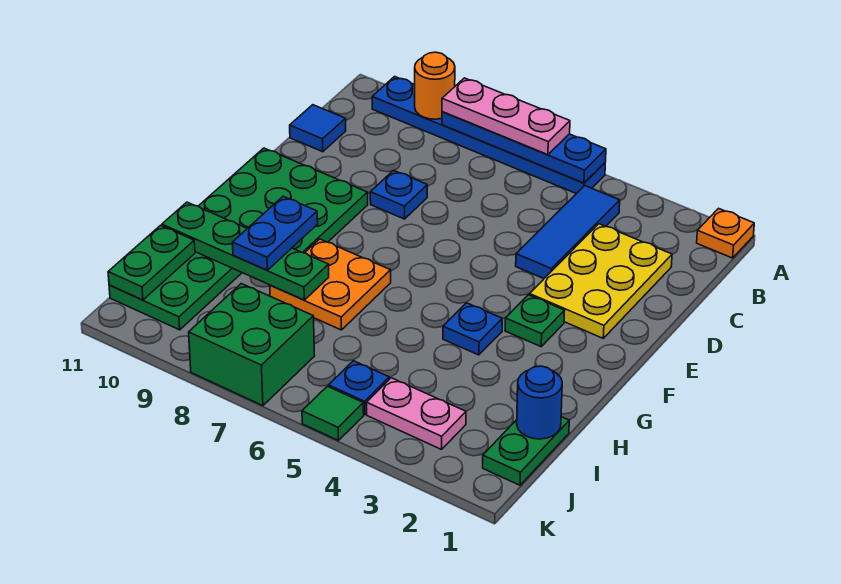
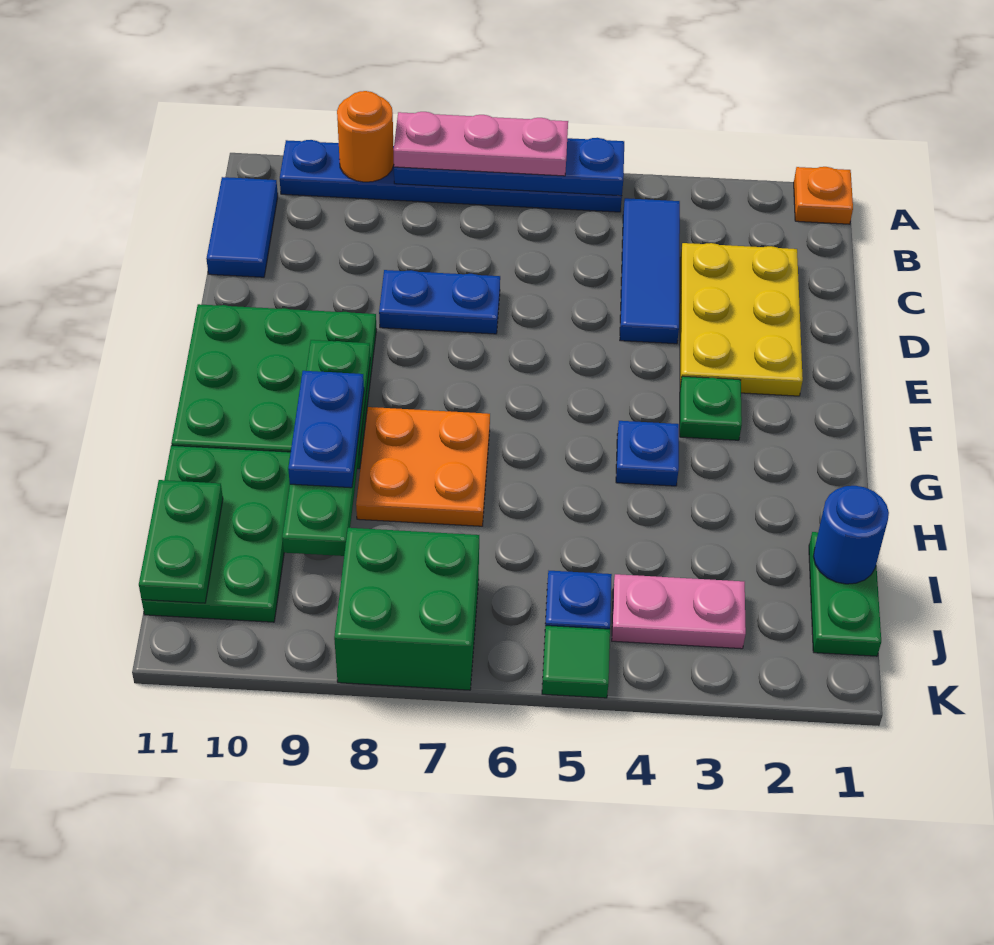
blue 1x1 tile [290,105,346,152] -> blue 1x2 tile [206,177,278,277]
blue 1x1 plate [370,170,427,219] -> blue 1x2 plate [379,270,500,334]
green 1x4 plate [162,202,329,300] -> green 1x4 plate turned to [282,340,370,556]

